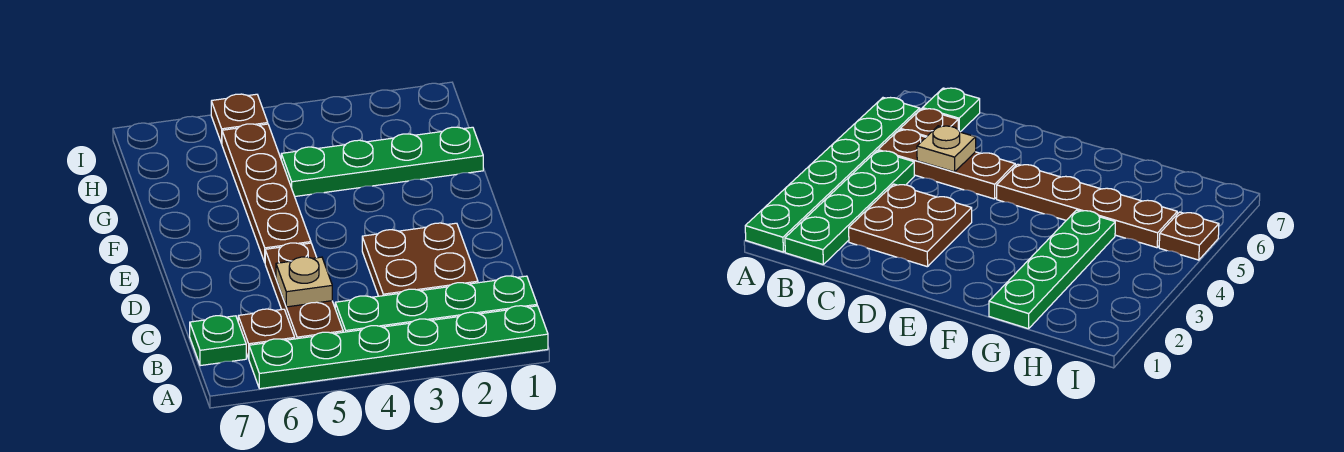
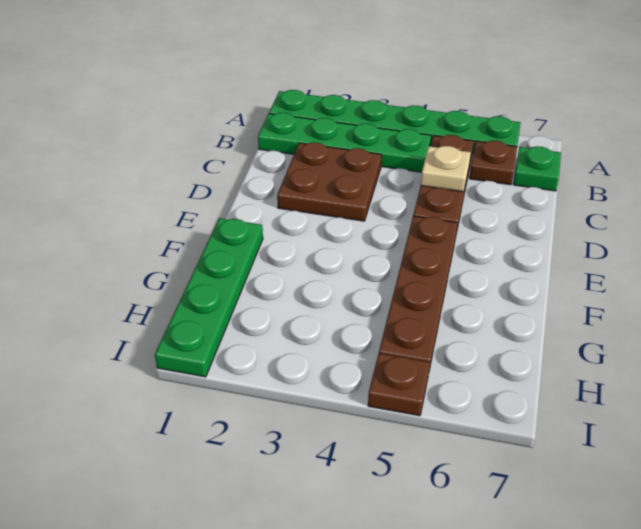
green 1x4 plate [281,127,483,196] -> green 1x4 plate turned to [155,218,263,377]

